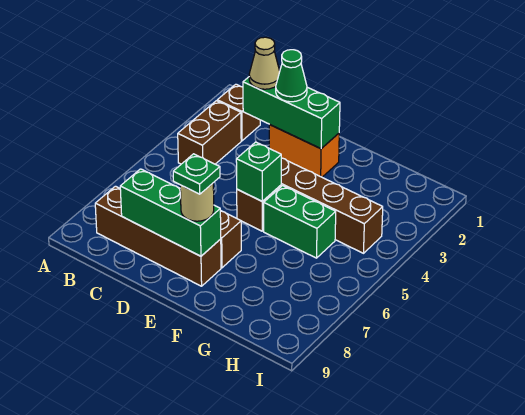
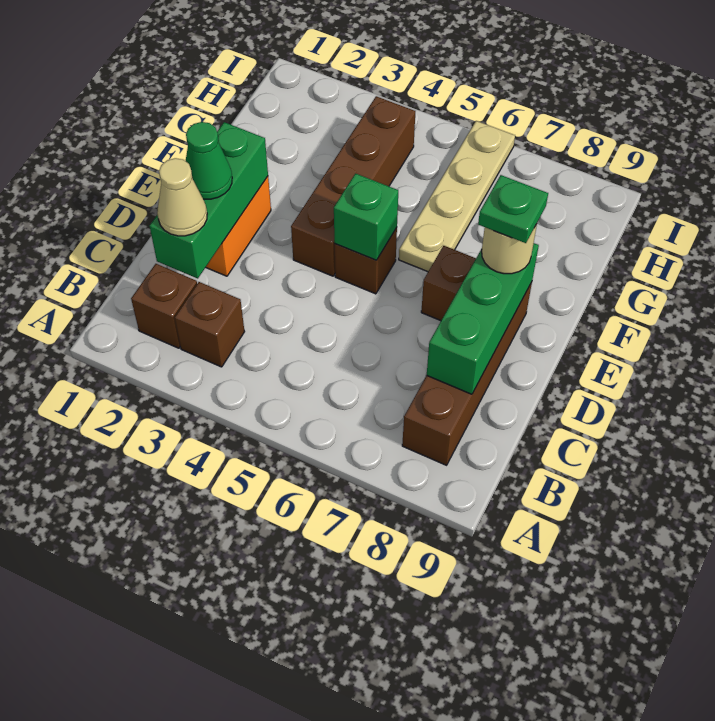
brown 1x2 brick [178,101,241,164] -> brown 1x1 brick [175,282,245,367]
green 1x2 brick [264,186,336,258] -> none
none -> tan 1x4 plate [399,121,515,272]

